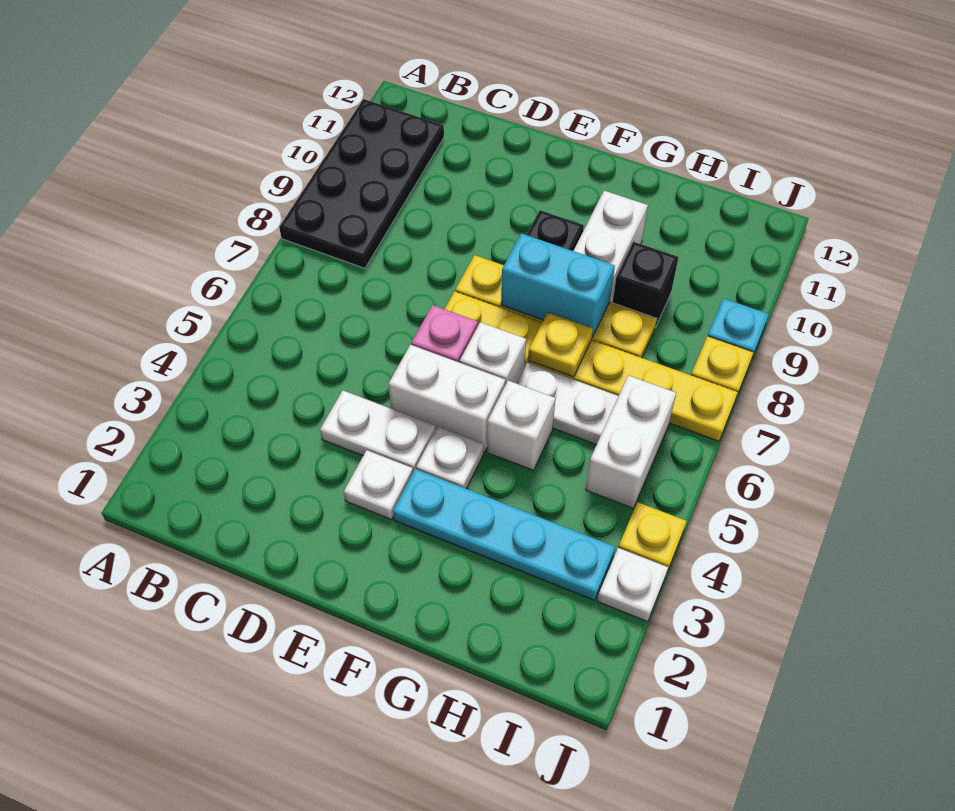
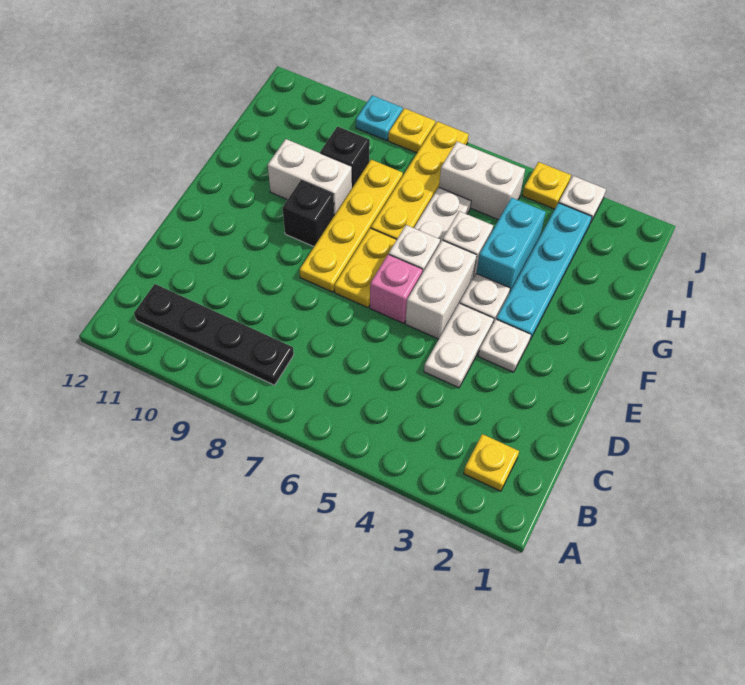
black 2x4 plate [279,99,444,268] -> black 1x4 plate [134,284,294,385]
cyan 1x2 brick [501,233,615,337] -> cyan 1x2 brick moved to [476,198,546,293]
yellow 1x1 plate [528,313,593,377] -> yellow 1x1 plate moved to [464,434,519,491]

